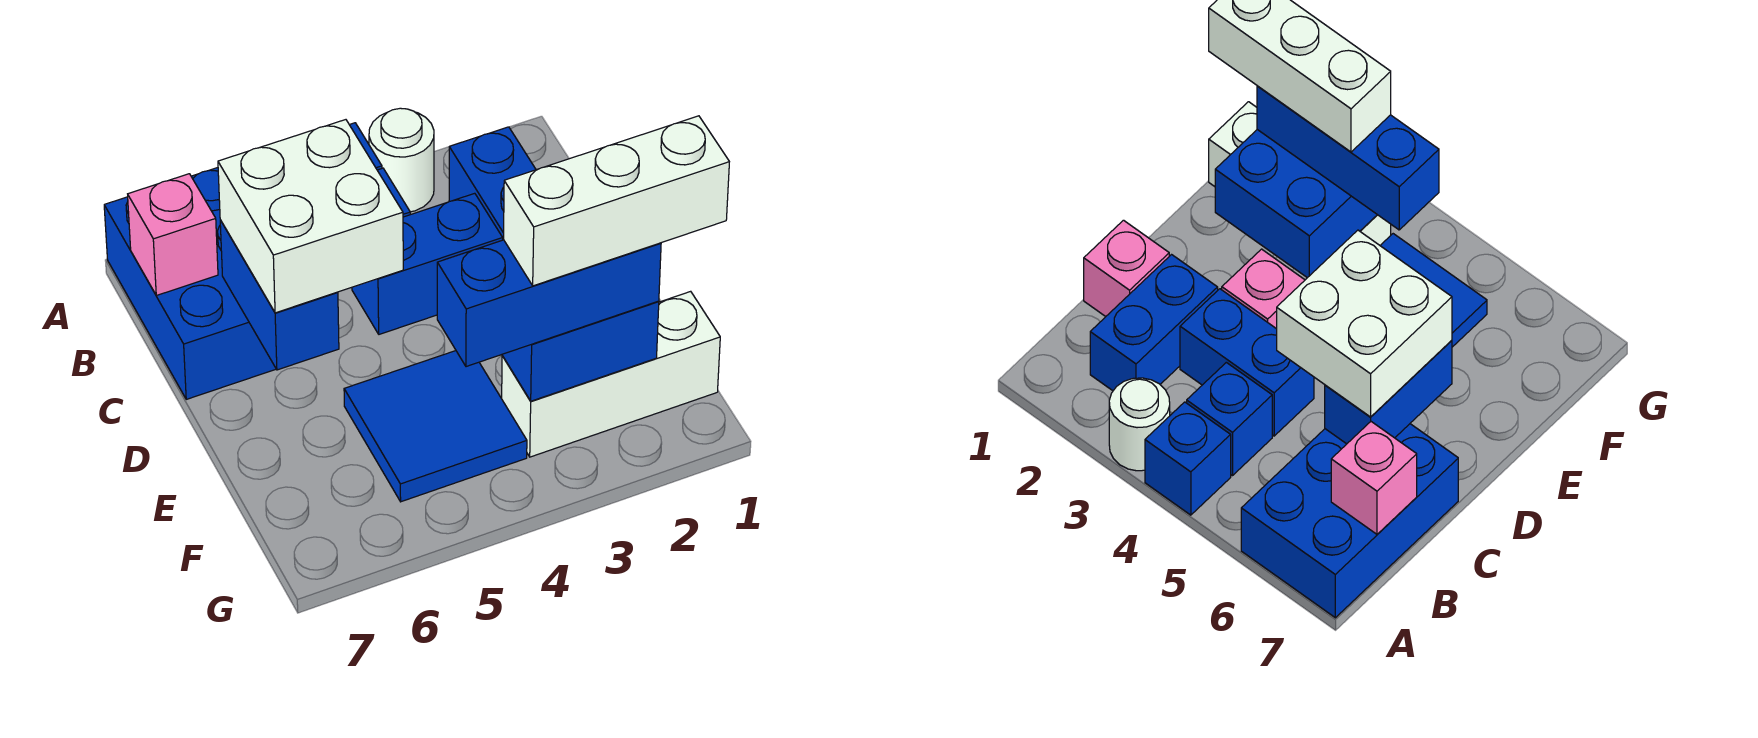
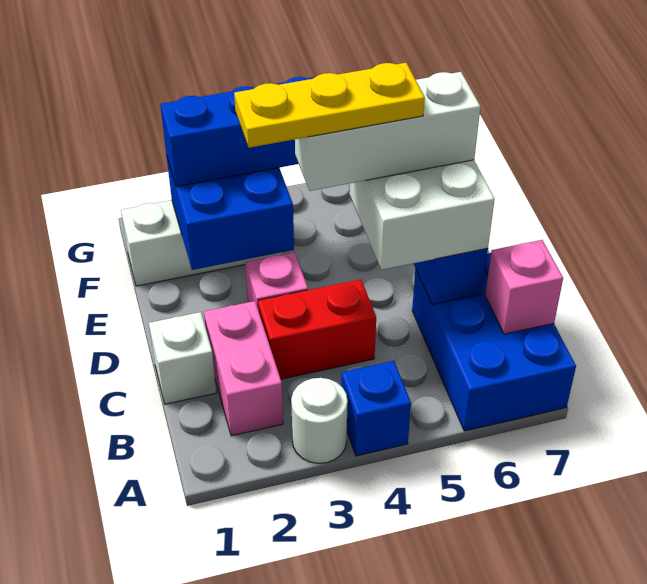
blue 1x2 brick [449,127,536,240] -> pink 1x2 brick [204,301,283,436]
blue 1x1 brick [1187,362,1272,476] -> none
pink 1x1 brick [1084,220,1169,317] -> white 1x1 brick [149,312,216,404]
blue 1x2 brick [352,193,503,334] -> red 1x2 brick [258,279,376,379]
none -> yellow 1x3 plate [234,63,425,148]
blue 2x2 tile [344,351,527,502] -> none
white 1x3 brick [504,116,729,286] -> white 1x3 brick moved to [295,72,480,191]

